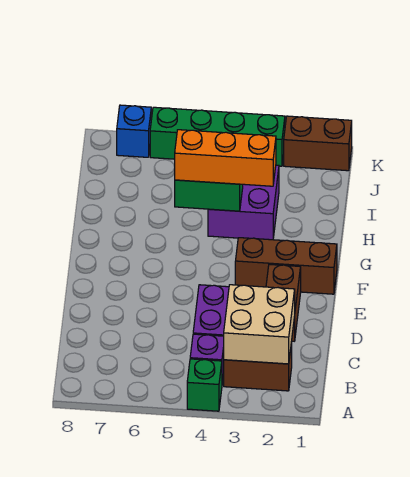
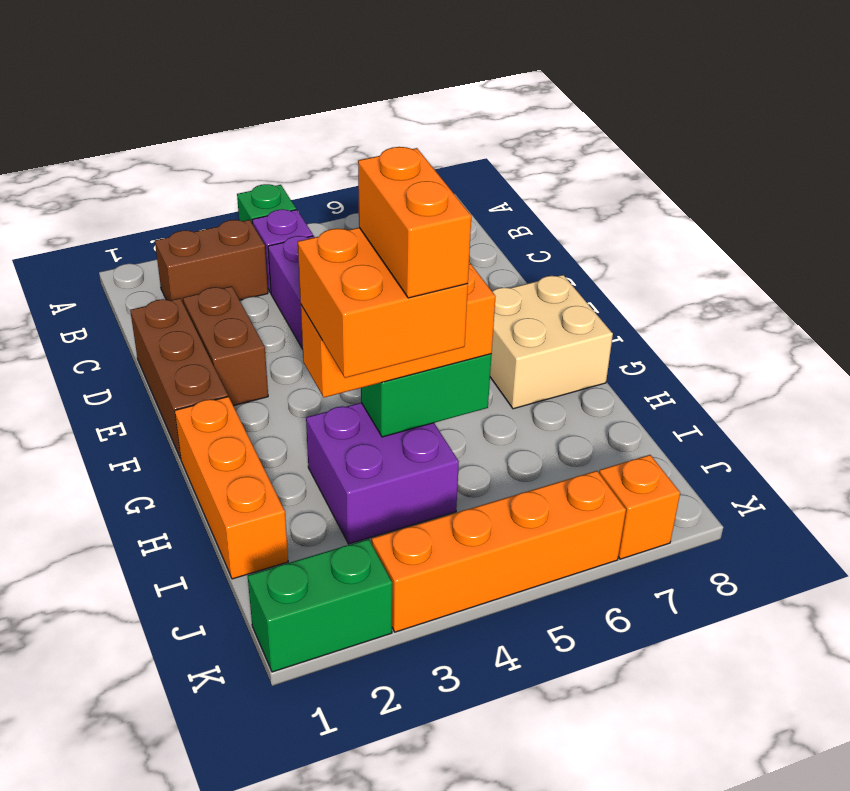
tan 2x2 brick [224,285,295,364] -> tan 2x2 brick moved to [490,275,613,409]
brown 1x3 brick [235,238,337,294] -> brown 1x3 brick turned to [130,298,228,459]
none -> orange 1x3 brick [175,397,288,579]
none -> orange 2x2 brick [298,228,468,378]
none -> orange 1x2 brick [358,147,471,298]
brown 1x2 brick [284,116,352,171] -> green 1x2 brick [248,539,392,672]
green 1x4 brick [150,107,285,166] -> orange 1x4 brick [372,471,626,632]
blue 1x1 brick [117,105,151,157] -> orange 1x1 brick [599,455,680,559]

